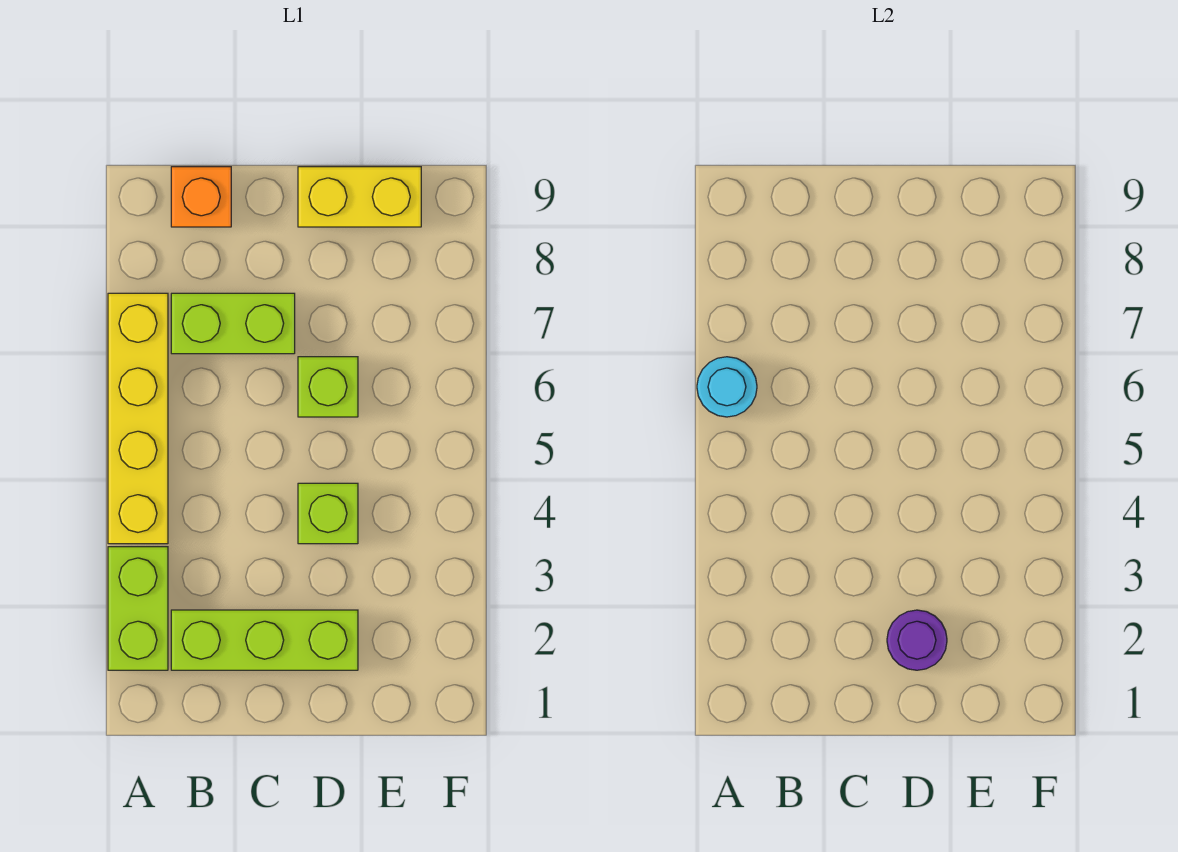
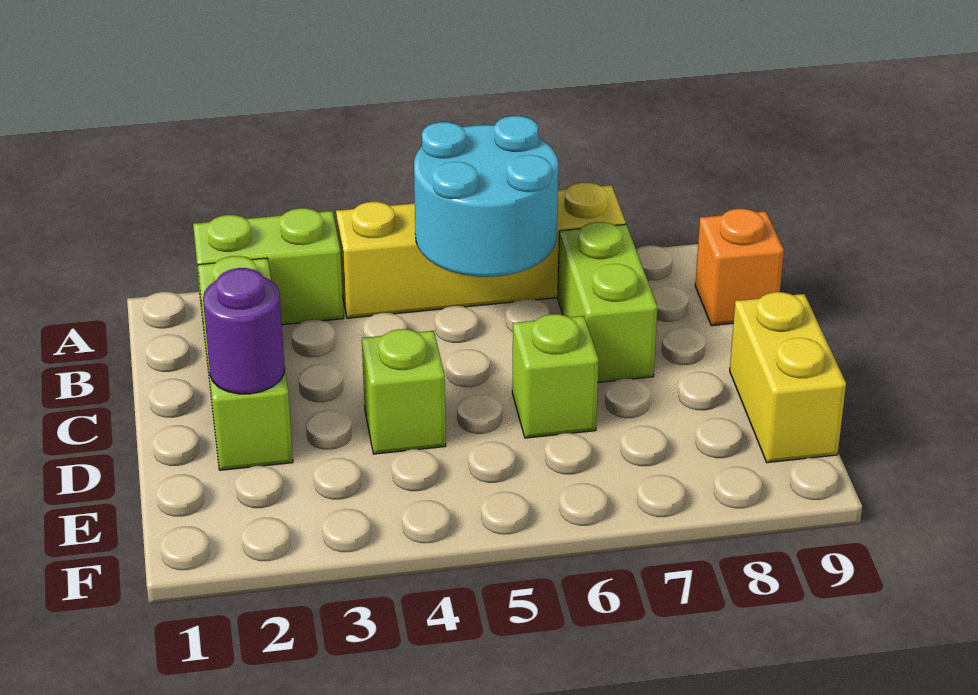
cyan 1x1 round brick [697,357,757,417] -> cyan 2x2 round brick [414,116,558,277]

